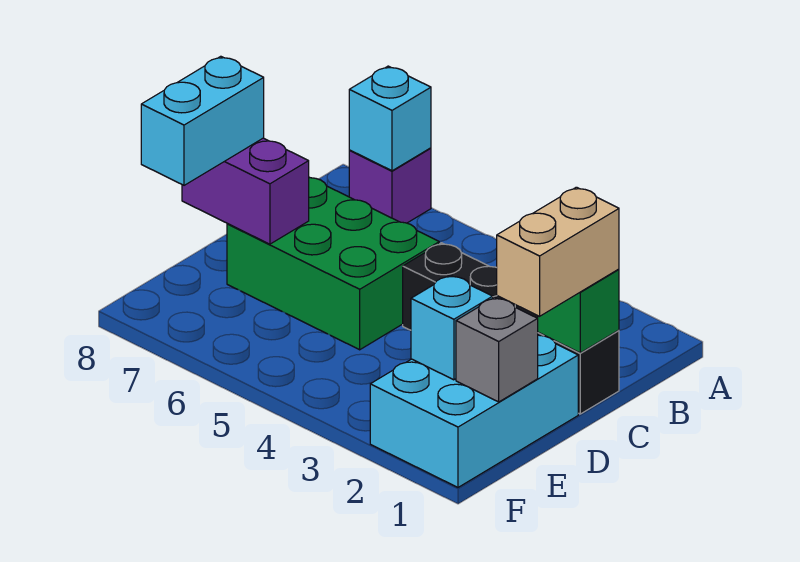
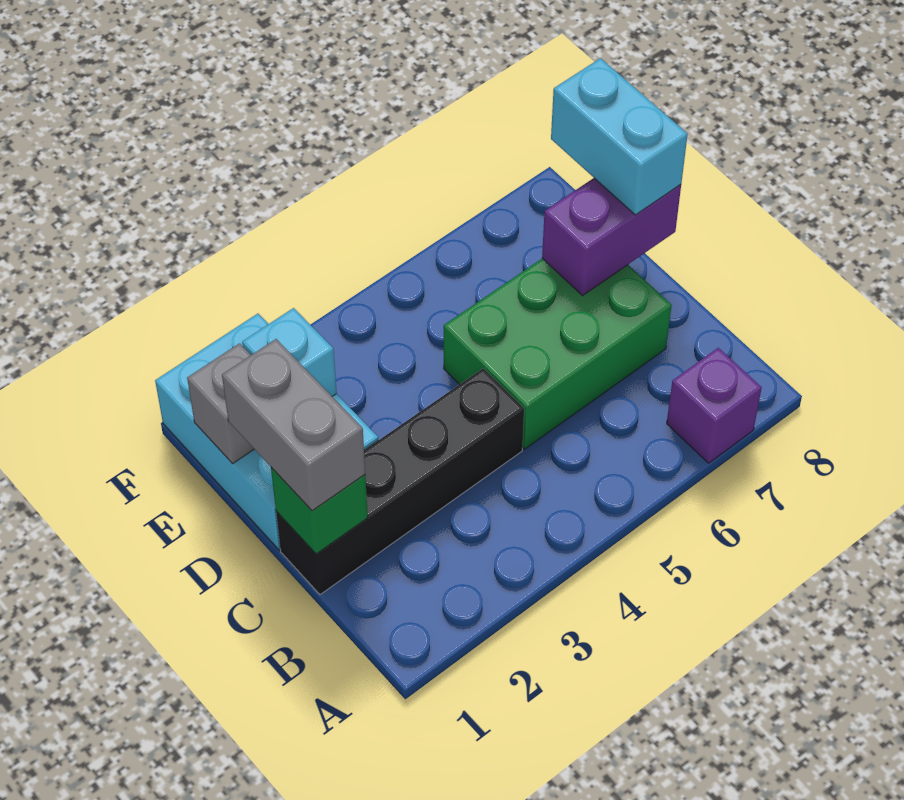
cyan 1x1 brick [349,66,431,171] -> none
tan 1x2 brick [497,187,619,316] -> grey 1x2 brick [222,339,365,511]

